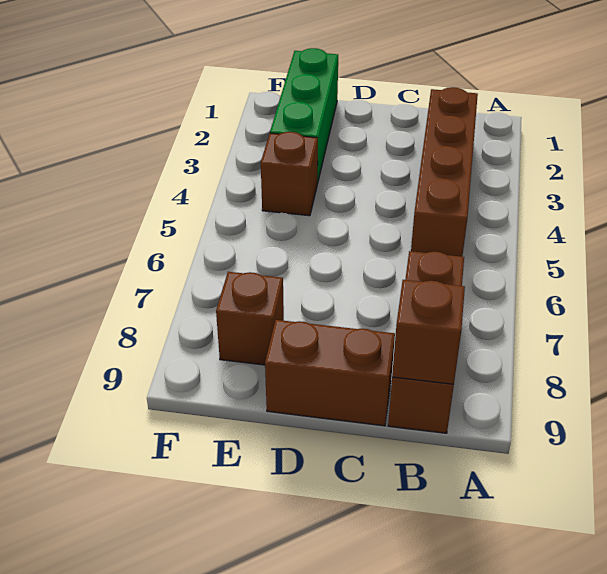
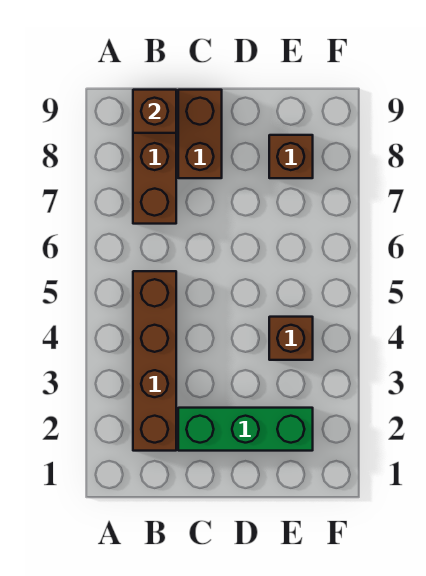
brown 1x2 brick [265,320,395,426] -> brown 1x2 brick turned to [178,90,222,178]
green 1x3 brick [270,48,338,184] -> green 1x3 brick turned to [178,408,313,451]

